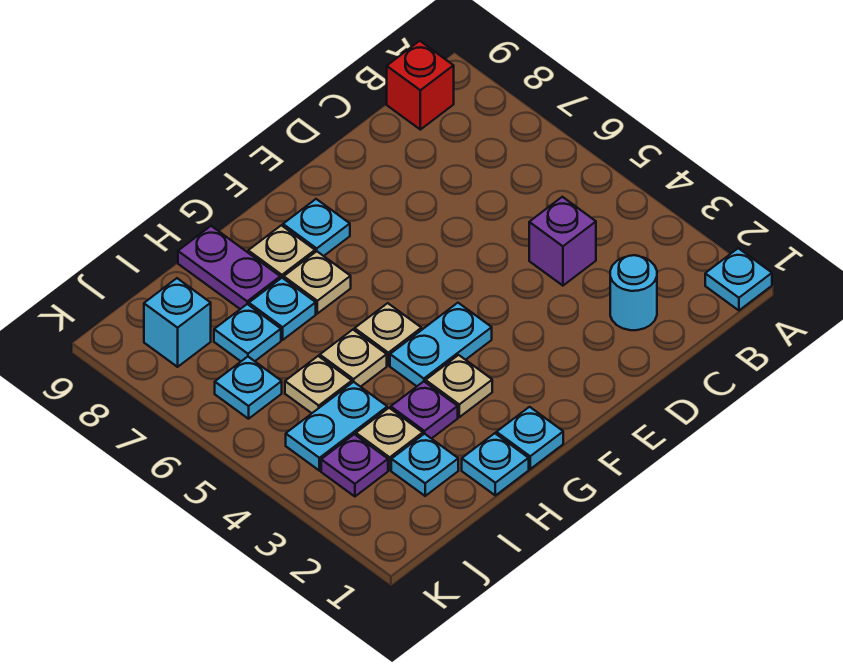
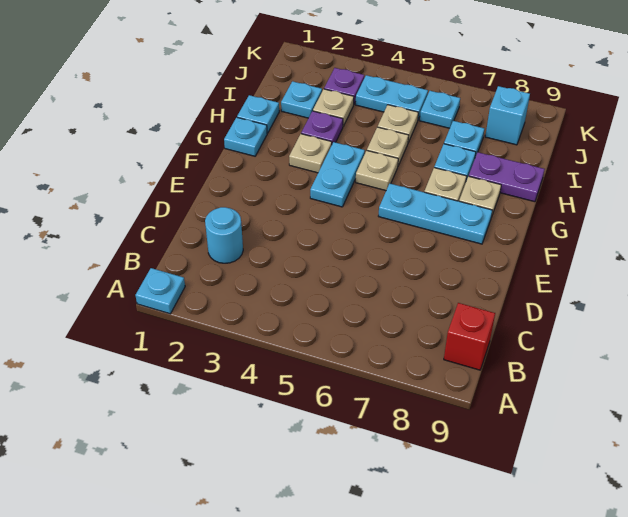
purple 1x1 brick [529,197,596,286] -> none
cyan 1x1 plate [283,199,350,256] -> cyan 1x3 plate [379,184,492,244]
cyan 1x2 plate [286,382,387,471] -> cyan 1x2 plate turned to [356,75,428,119]

